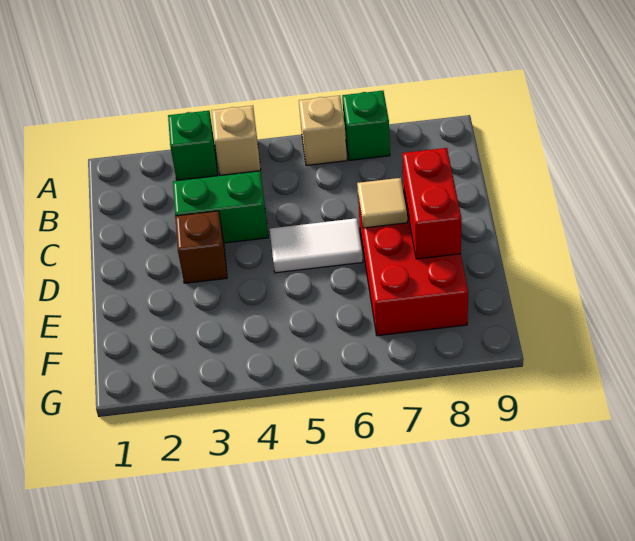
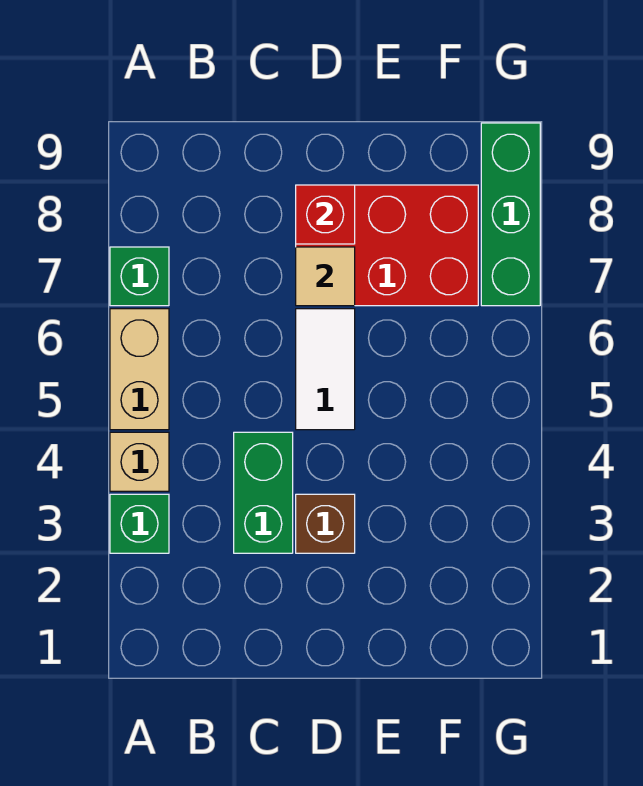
tan 1x1 brick [299,96,347,165] -> tan 1x2 brick [110,309,169,430]
red 1x2 brick [403,148,462,259] -> red 1x1 brick [296,185,355,244]
none -> green 1x3 brick [481,123,540,306]

